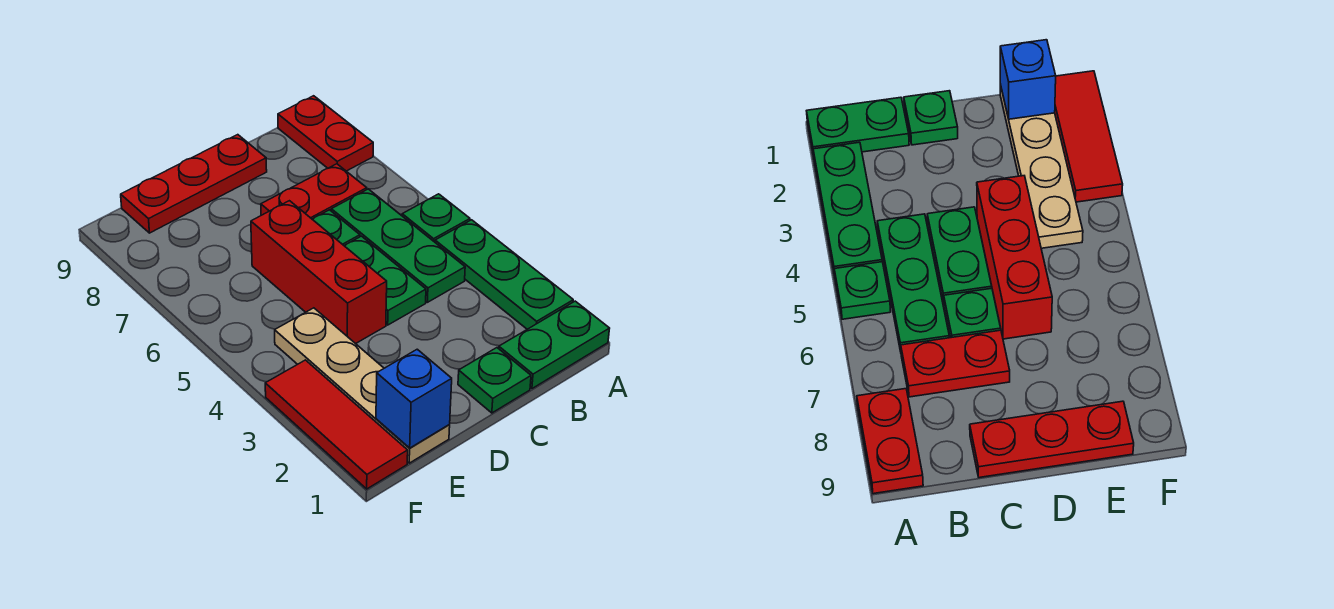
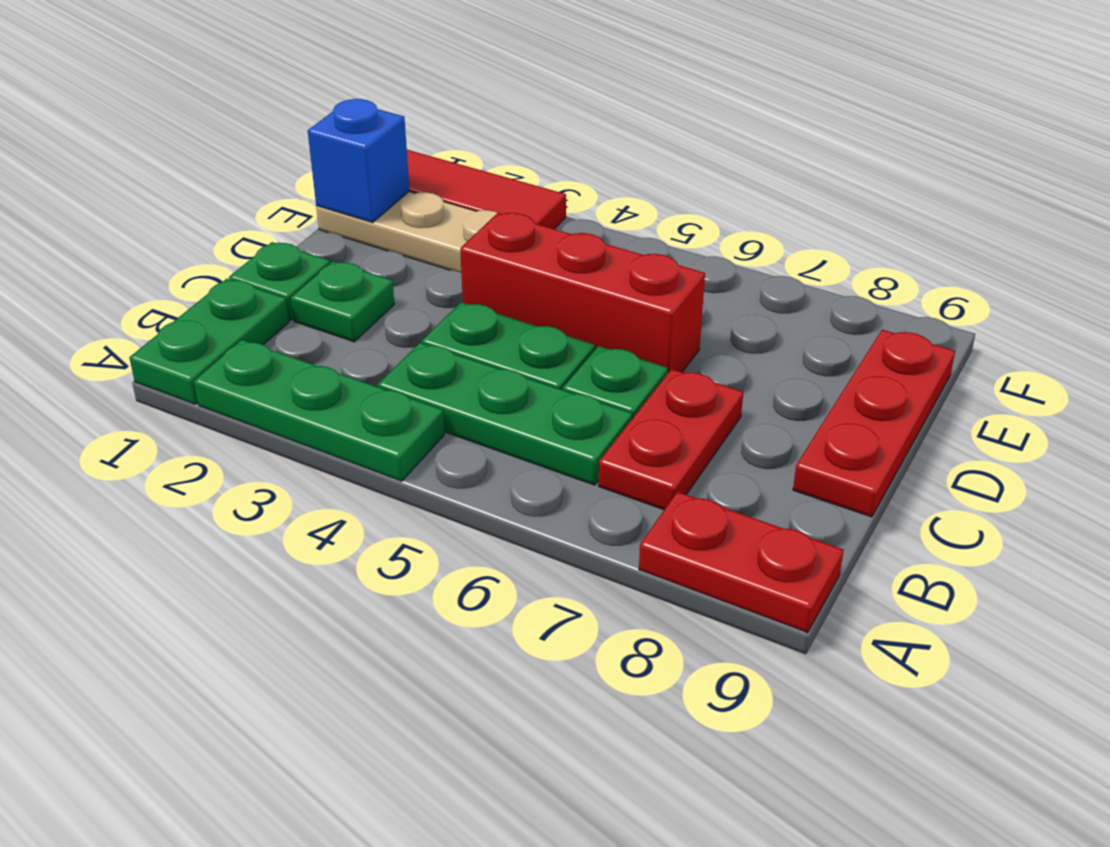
green 1x1 plate [402,194,470,242] -> green 1x1 plate moved to [291,261,394,342]

